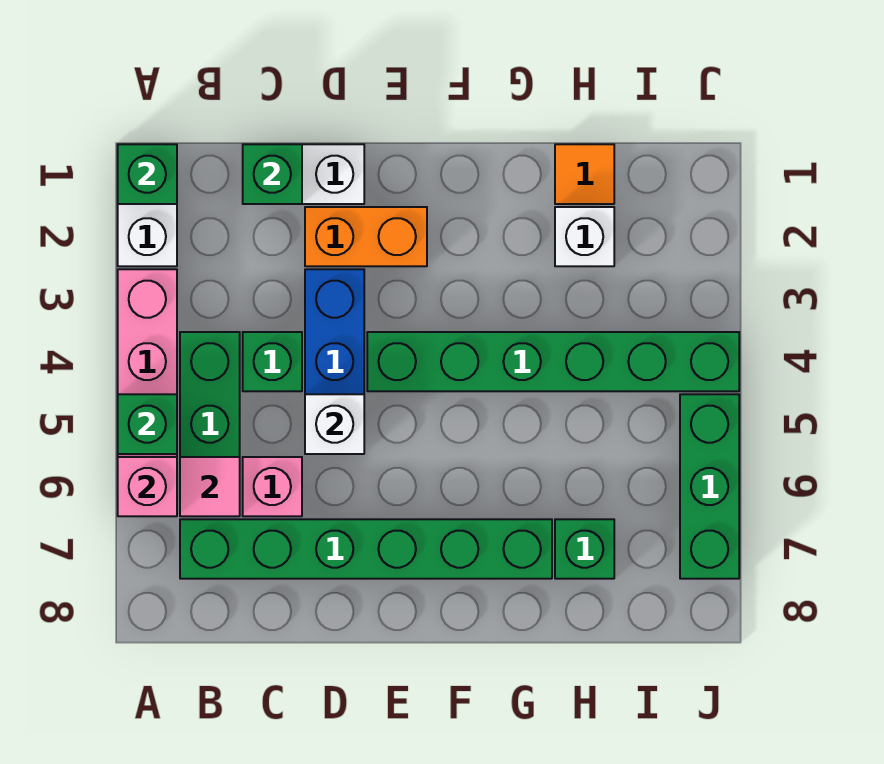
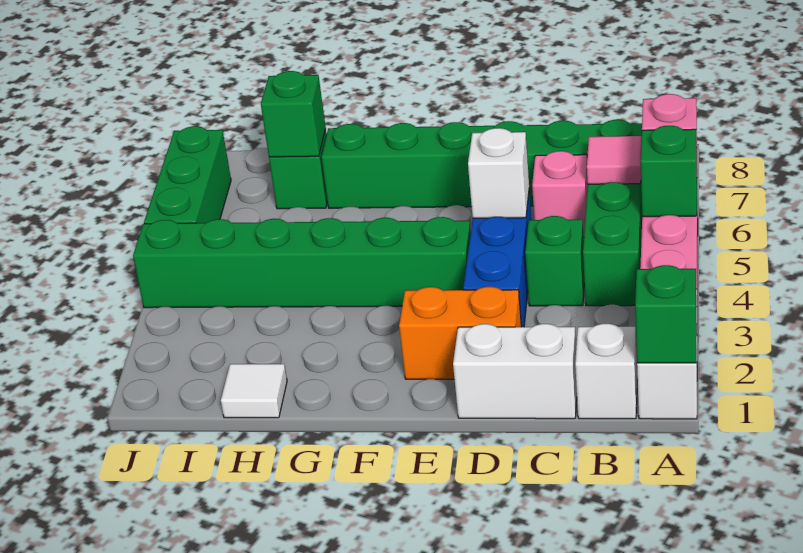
green 1x1 brick [243,144,302,204] -> green 1x1 brick moved to [261,71,326,157]
orange 1x1 tile [555,144,614,204] -> white 1x1 tile [221,364,287,418]
white 1x1 brick [555,207,614,266] -> white 1x1 brick moved to [575,324,637,419]

